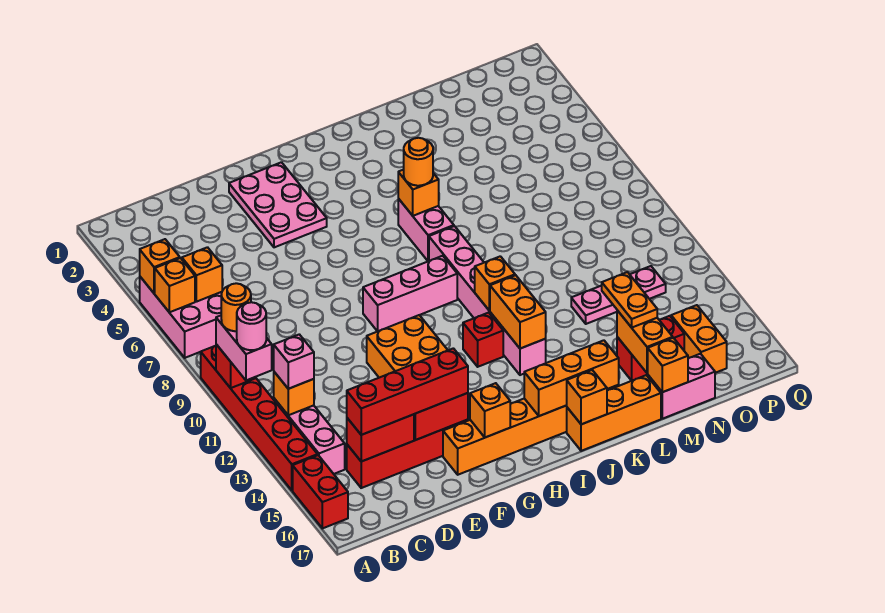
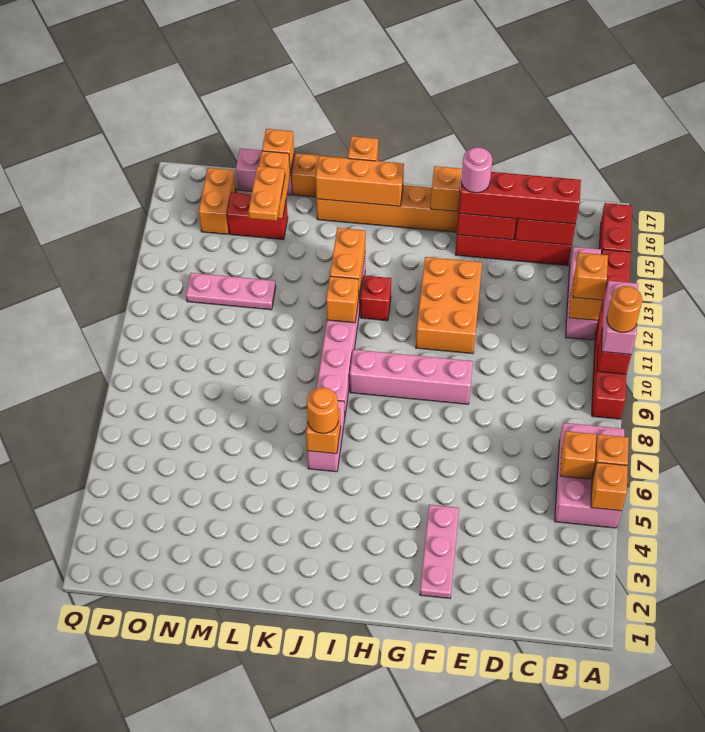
pink 1x1 round brick [237,302,266,350] -> pink 1x1 round brick moved to [461,147,492,193]
pink 1x1 brick [274,334,314,389] -> orange 1x1 brick [573,253,608,300]
pink 2x3 plate [229,162,327,247] -> pink 1x3 plate [420,505,459,598]
pink 1x3 brick [363,256,457,331] -> pink 1x4 brick [350,350,473,404]

